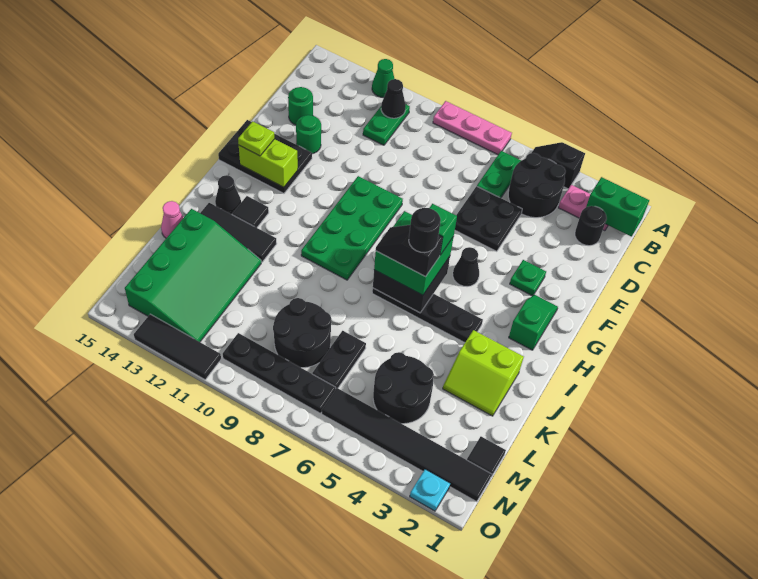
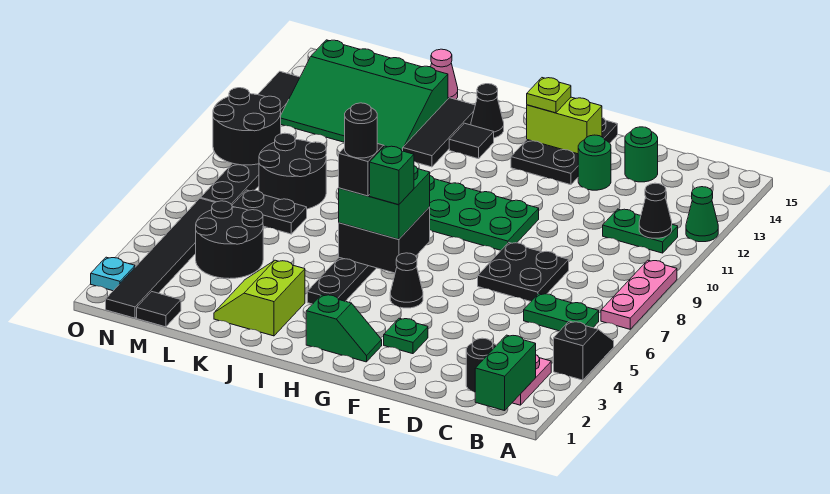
black 2x2 round brick [508,153,566,218] -> black 2x2 round brick moved to [213,88,281,165]
black 2x2 plate [455,186,522,251] -> black 2x2 plate moved to [478,243,569,301]
lime 1x2 brick [239,139,298,187] -> lime 1x2 brick turned to [527,97,602,154]

